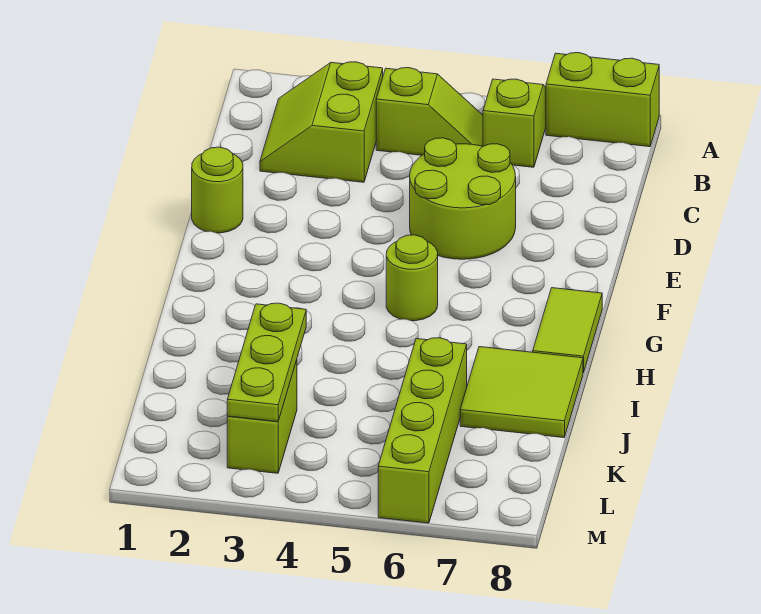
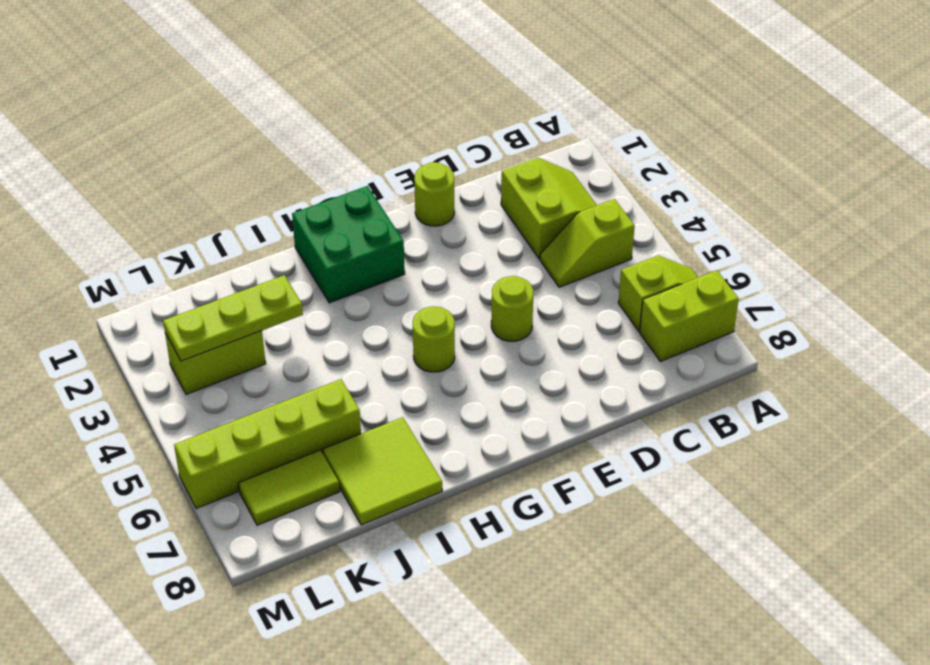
lime 1x2 brick [546,53,659,147] -> lime 1x2 brick turned to [640,270,739,361]
lime 2x2 slope [260,62,383,182] -> lime 2x2 slope turned to [501,158,597,259]
lime 1x2 slope [376,68,483,155] -> lime 1x2 slope turned to [540,199,635,287]
lime 2x2 round brick [410,138,516,259] -> lime 1x1 round brick [491,276,533,341]
none -> green 2x2 brick [292,186,405,303]
lime 1x2 tile [533,288,602,373] -> lime 1x2 tile moved to [238,450,340,525]

